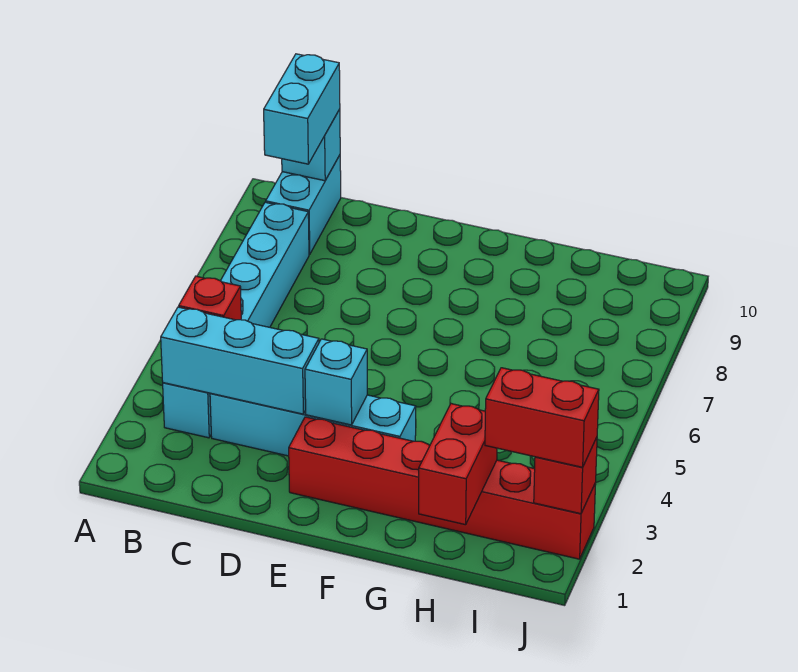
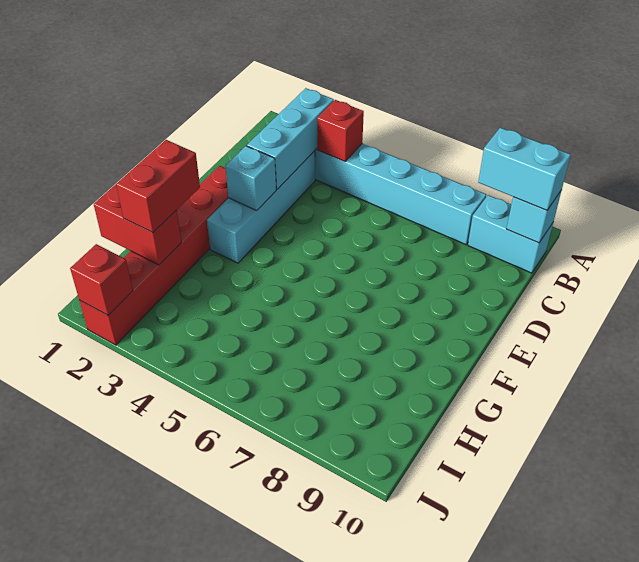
red 1x2 brick [485,368,599,467] -> red 1x2 brick moved to [116,140,200,233]

